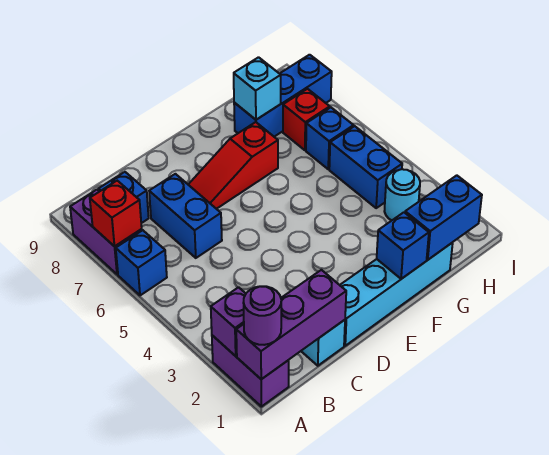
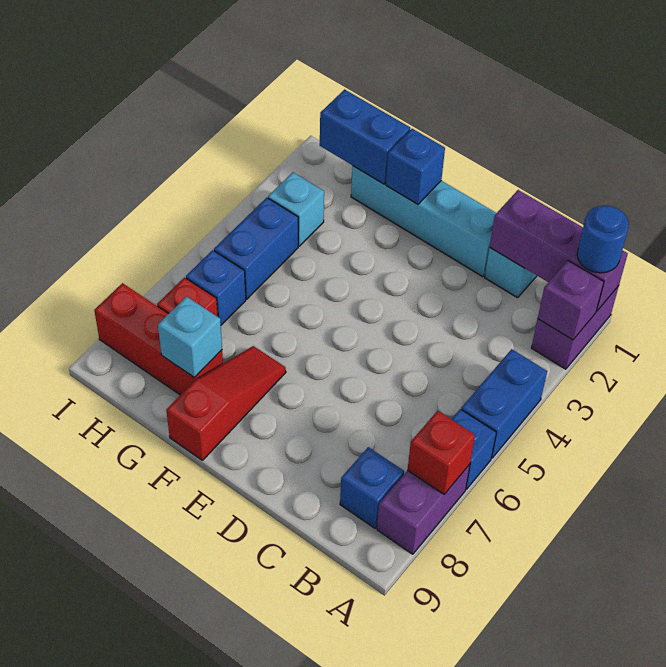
purple 1x1 round brick [244,286,281,345] -> blue 1x1 round brick [577,206,629,273]
blue 1x2 brick [149,174,222,258] -> blue 1x2 brick moved to [461,349,547,458]
red 1x3 slope [188,122,278,209] -> red 1x3 slope turned to [166,346,286,460]
blue 1x3 brick [234,55,332,137] -> red 1x3 brick [94,283,223,395]
cyan 1x1 round brick [384,169,420,220] -> cyan 1x1 brick [268,172,324,246]

